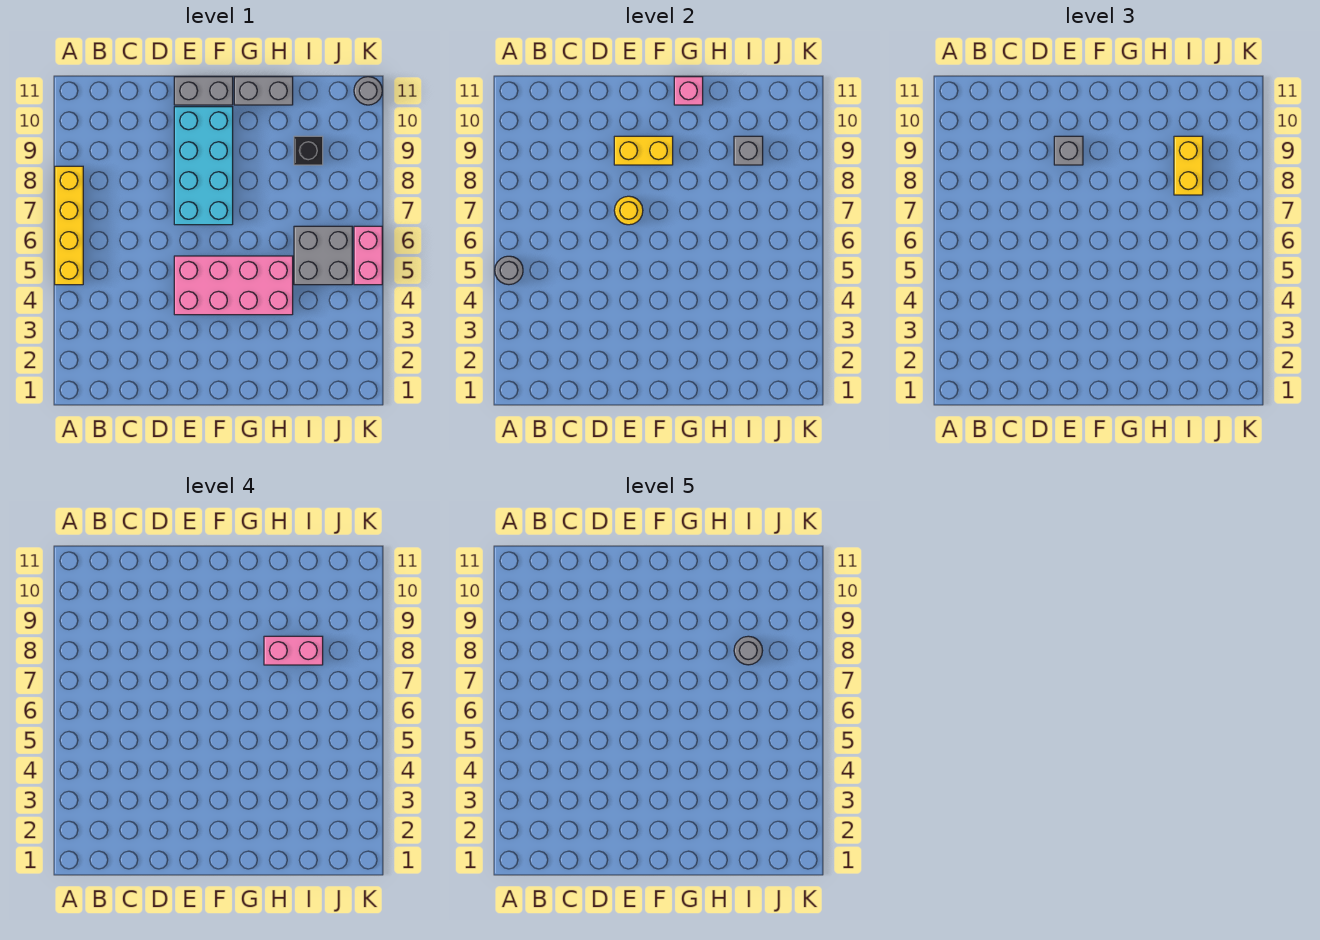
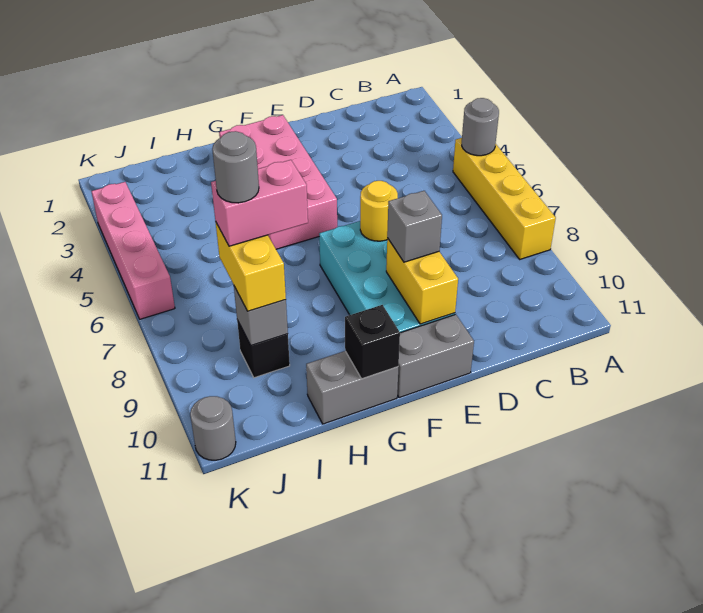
pink 2x4 brick [174,256,293,315] -> pink 2x4 brick turned to [219,115,337,249]
yellow 1x2 brick [614,136,673,165] -> yellow 1x2 brick turned to [386,238,458,324]
pink 1x1 brick [674,77,703,105] -> black 1x1 brick [345,305,400,379]
grey 2x2 brick [294,226,352,285] -> none
pink 1x2 brick [354,226,382,285] -> pink 1x4 brick [91,182,175,319]

